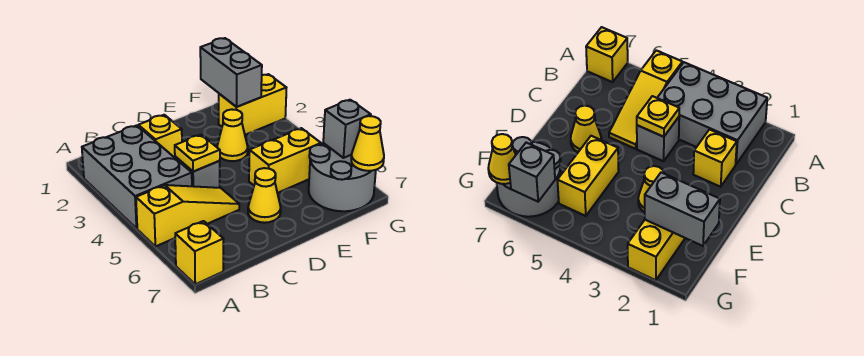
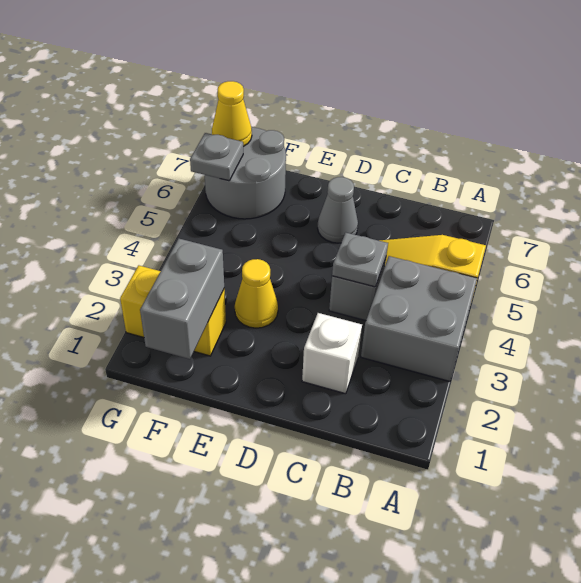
grey 2x3 brick [82,125,192,228] -> grey 2x2 brick [361,256,477,381]
yellow 1x1 brick [175,221,223,284] -> none
yellow 1x1 brick [138,115,182,158] -> white 1x1 brick [302,313,362,394]
yellow 1x1 plate [175,135,220,172] -> grey 1x1 plate [332,233,388,287]
yellow 1x1 cone [248,168,281,223] -> grey 1x1 cone [318,177,358,243]
yellow 1x2 brick [249,128,321,193] -> none
grey 1x1 brick [323,100,371,158] -> grey 1x1 plate [190,133,243,181]

